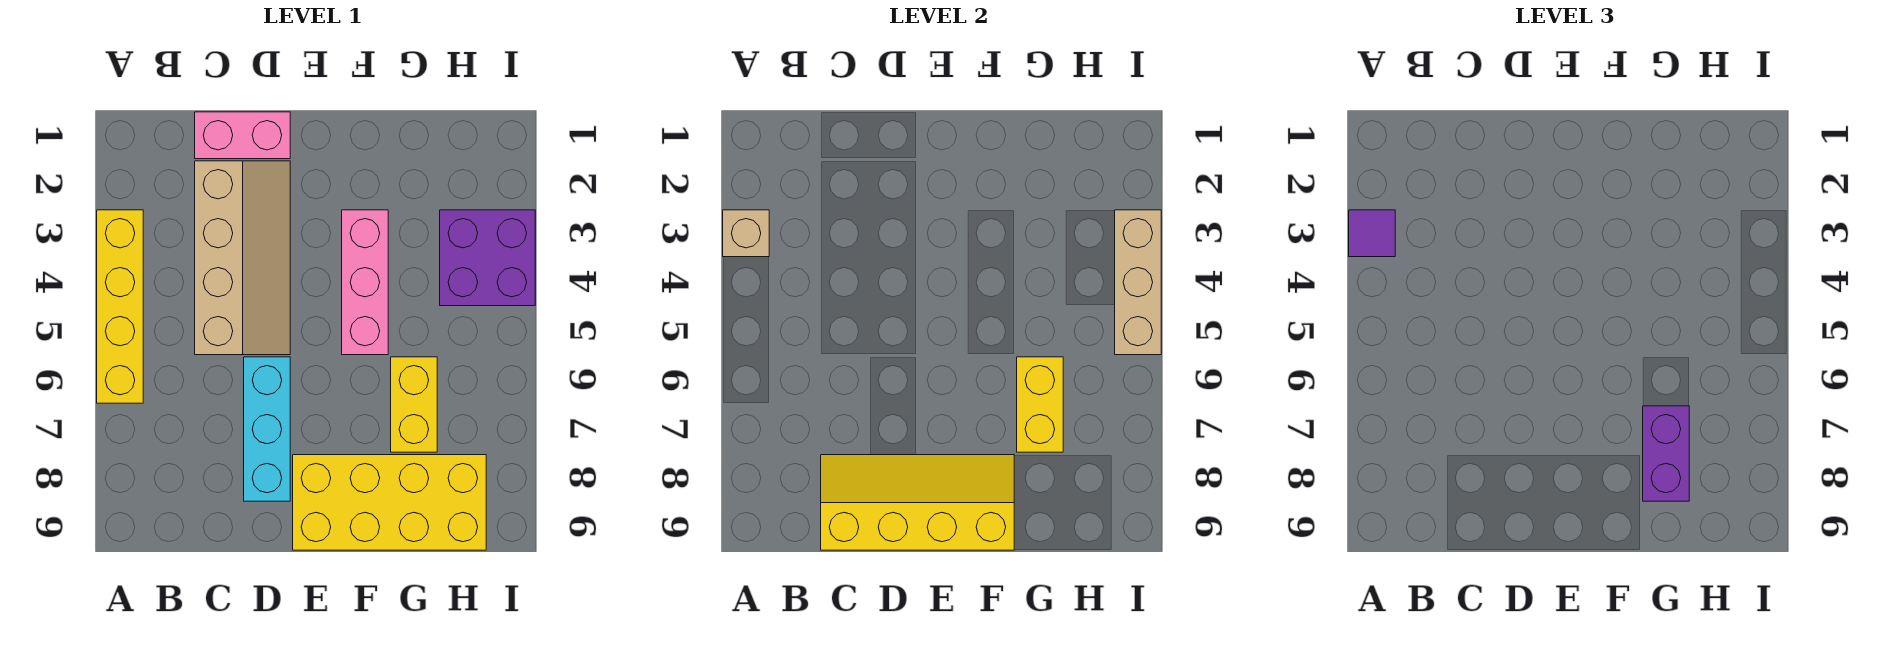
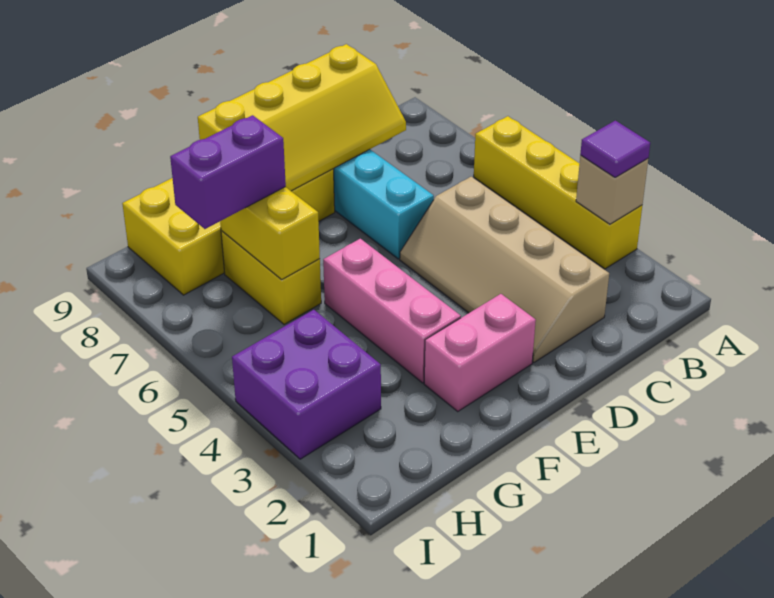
pink 1x2 brick [195,112,290,159] -> pink 1x2 brick moved to [424,294,536,411]
purple 1x2 brick [1643,406,1689,501] -> purple 1x2 brick turned to [170,115,286,229]
tan 1x3 brick [1115,210,1161,355] -> none

